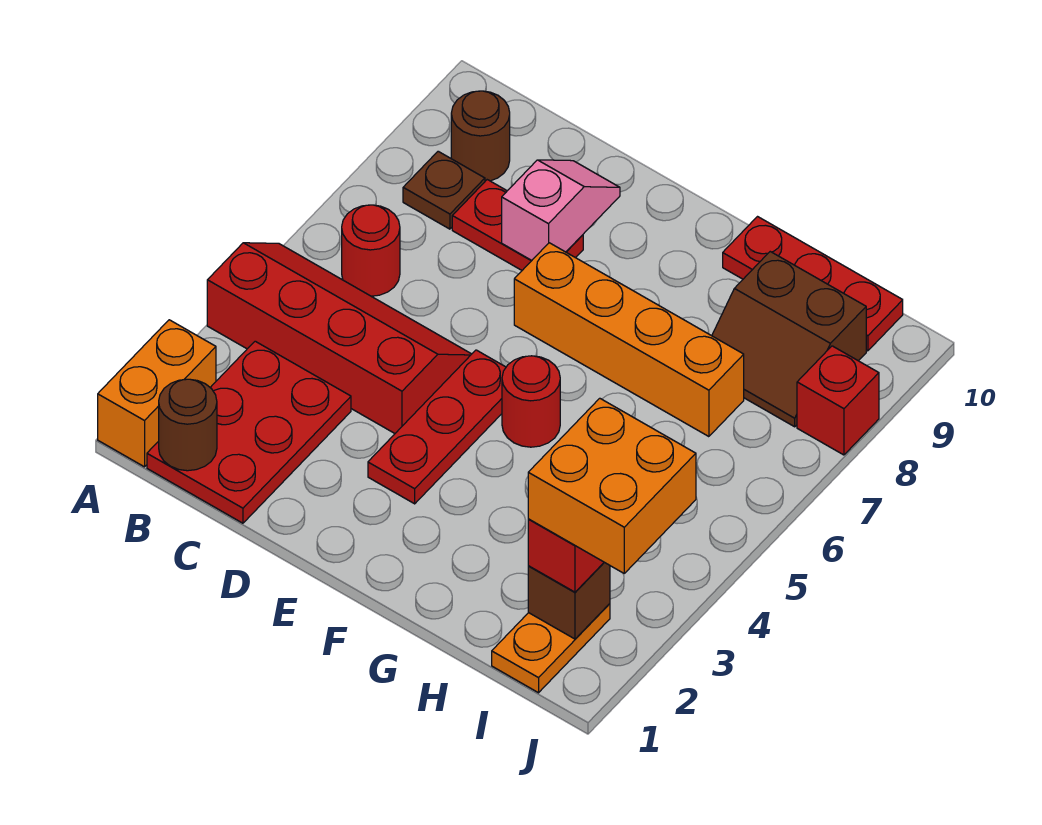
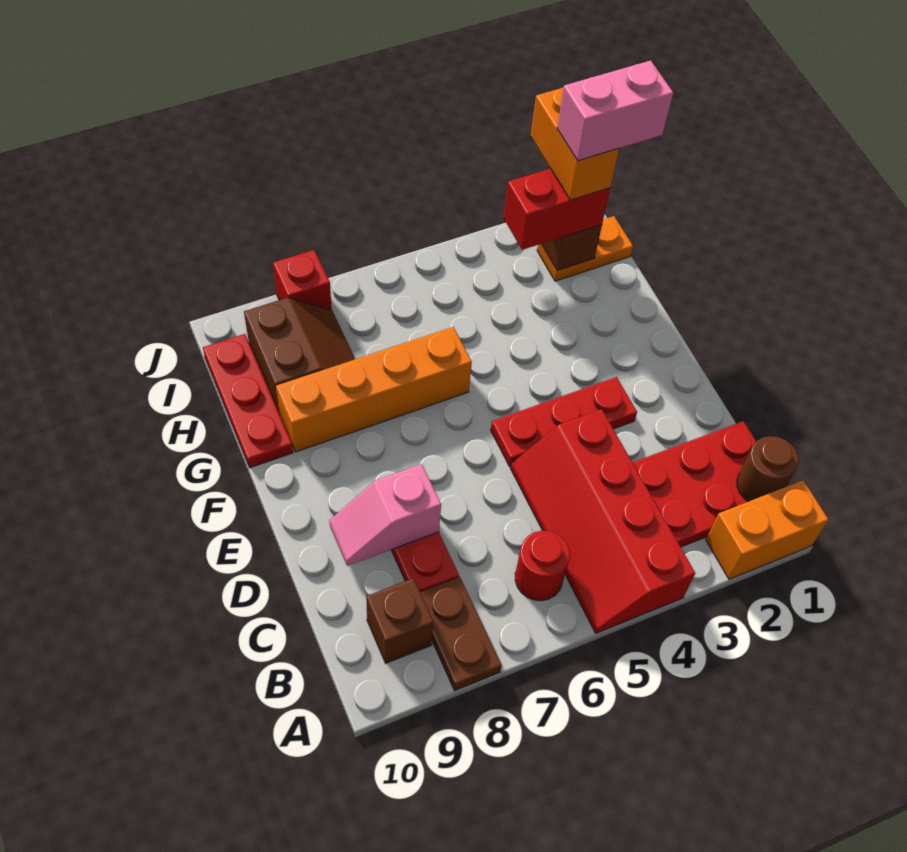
brown 1x1 plate [403,151,485,229] -> brown 1x2 plate [420,577,502,690]
brown 1x1 round brick [451,91,510,181] -> brown 1x1 brick [366,578,433,663]
orange 1x4 brick [514,243,744,437] -> orange 1x4 brick turned to [276,327,472,452]
red 1x1 round brick [502,356,560,447] -> none
none -> pink 1x2 brick [557,61,673,161]
orange 2x2 brick [528,398,696,573] -> orange 1x2 brick [531,87,619,200]

